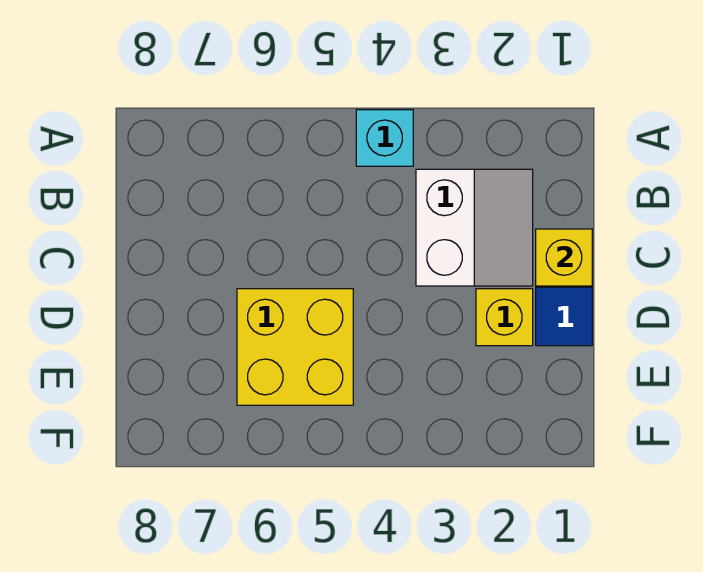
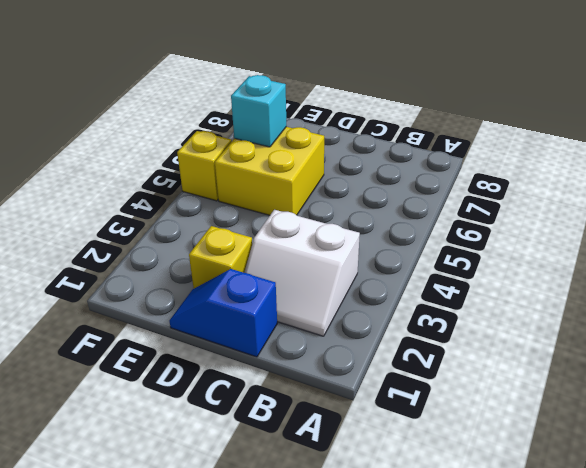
cyan 1x1 brick [356,110,413,166] -> cyan 1x1 brick moved to [231,75,287,147]
yellow 1x1 brick [536,229,592,286] -> yellow 1x1 brick moved to [177,131,232,201]

